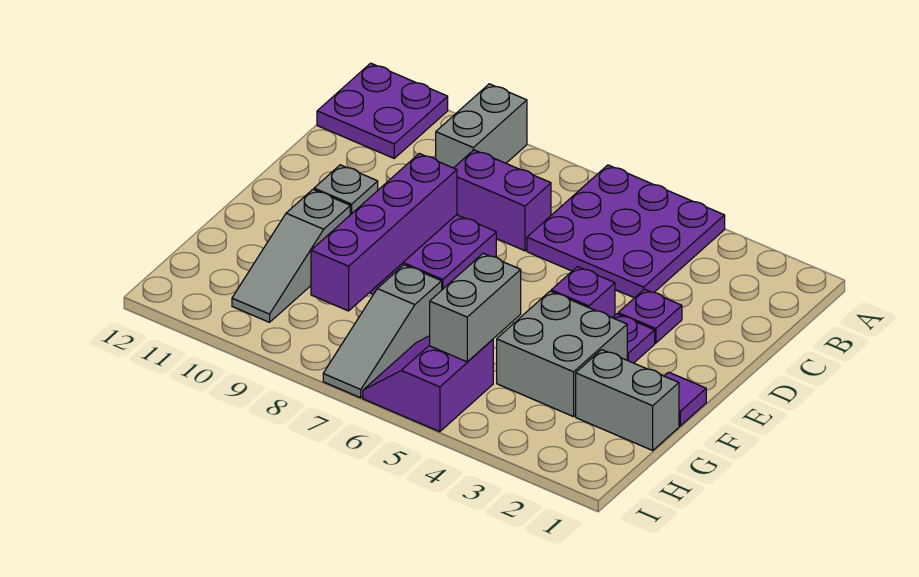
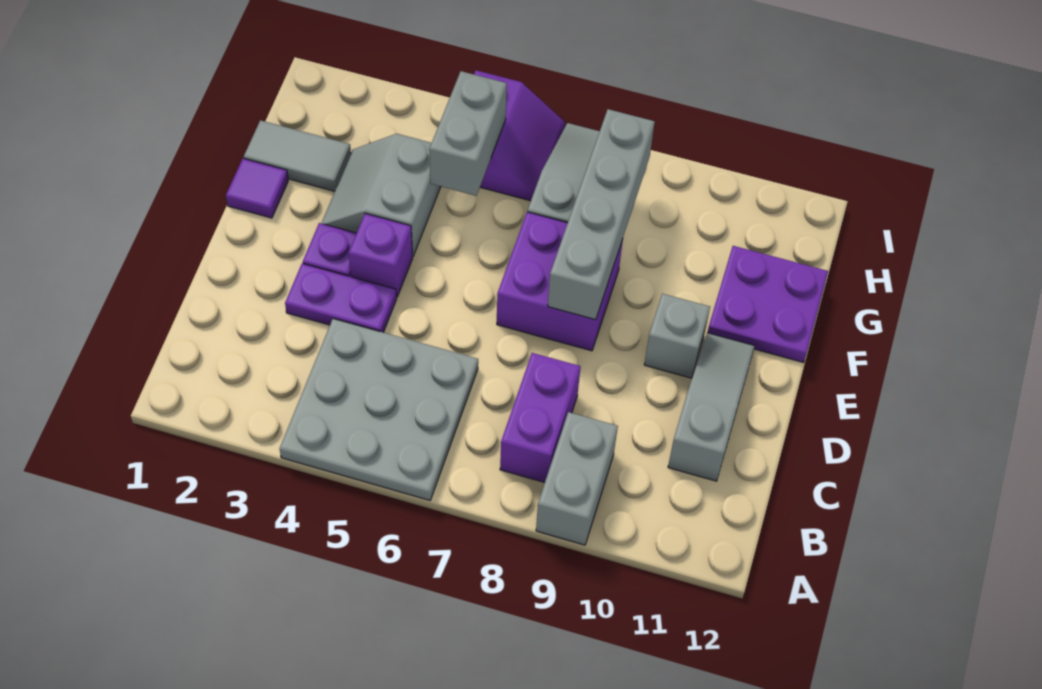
purple 3x3 plate [527,165,725,298] -> grey 3x3 plate [280,319,478,500]
purple 2x2 plate [317,63,448,158] -> purple 2x2 plate moved to [708,246,828,362]
purple 1x2 brick [454,150,551,251] -> purple 1x2 brick turned to [500,353,581,483]
purple 1x1 plate [618,289,682,343] -> purple 1x2 plate [285,264,397,332]
purple 1x4 brick [311,154,457,311] -> grey 1x4 brick [548,109,655,320]
grey 2x2 brick [497,291,627,417] -> grey 2x2 slope [322,134,441,256]
grey 1x3 slope [232,190,350,322] -> grey 1x3 slope moved to [668,333,754,481]
grey 1x2 brick [576,350,679,450] -> grey 1x2 tile [244,120,351,191]

